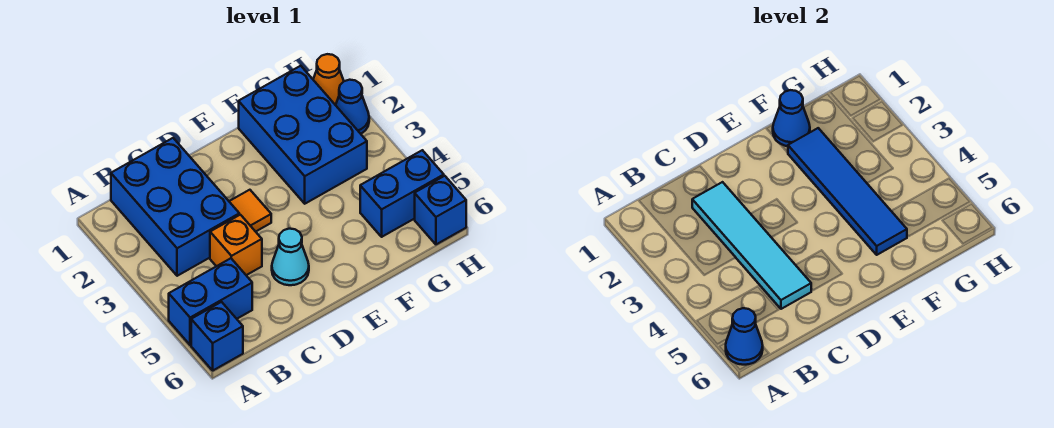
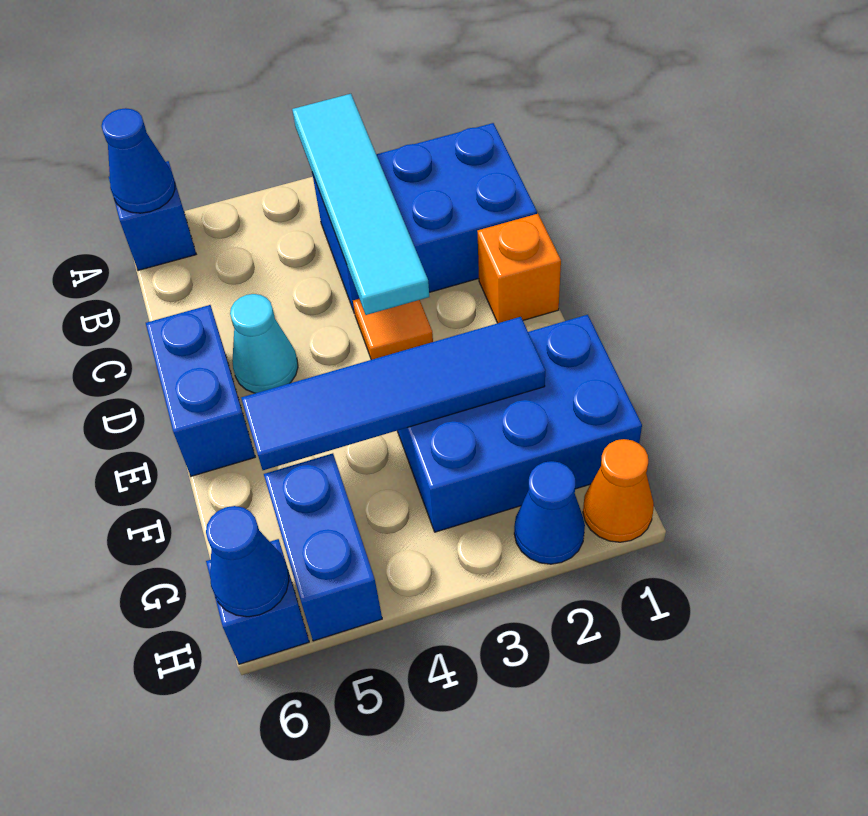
blue 1x2 brick [169,258,252,345] -> blue 1x2 brick moved to [146,305,255,476]
cyan 1x4 tile [692,182,811,309] -> cyan 1x4 tile turned to [292,94,429,315]
orange 1x1 brick [210,215,262,275] -> orange 1x1 brick moved to [477,214,561,323]
blue 1x1 cone [773,90,810,146] -> blue 1x1 cone moved to [206,506,289,617]

